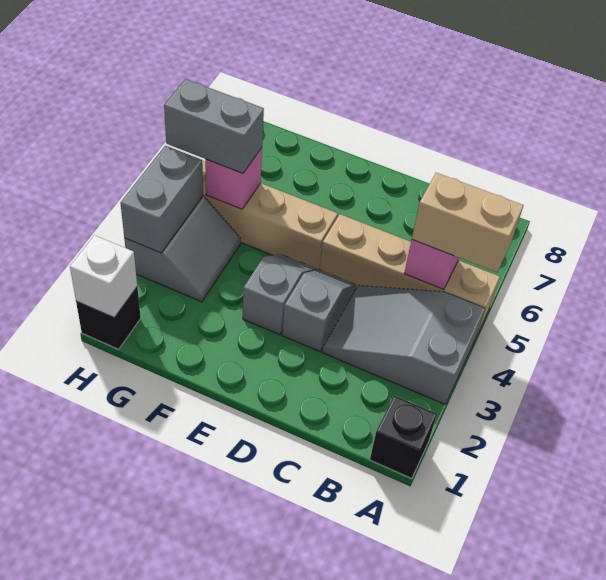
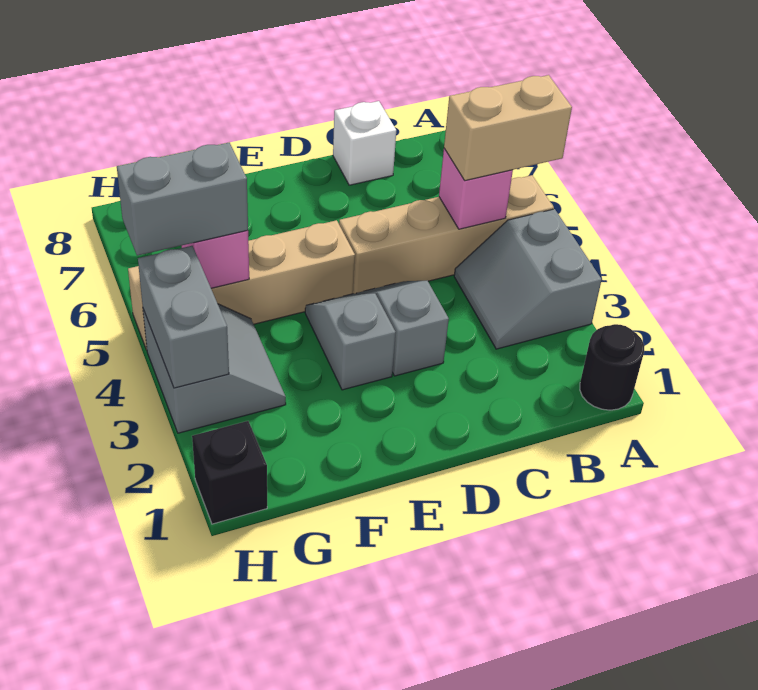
black 1x1 brick [370,396,437,478] -> black 1x1 round brick [580,324,644,410]
grey 2x3 slope [323,285,485,404] -> grey 2x2 slope [454,209,602,349]
white 1x1 brick [70,235,137,318] -> white 1x1 brick moved to [333,101,396,185]

